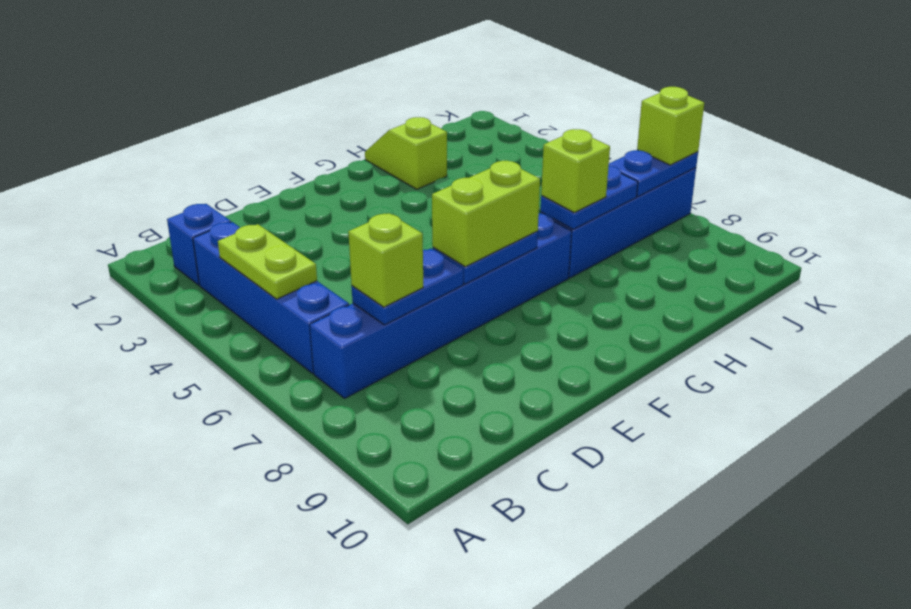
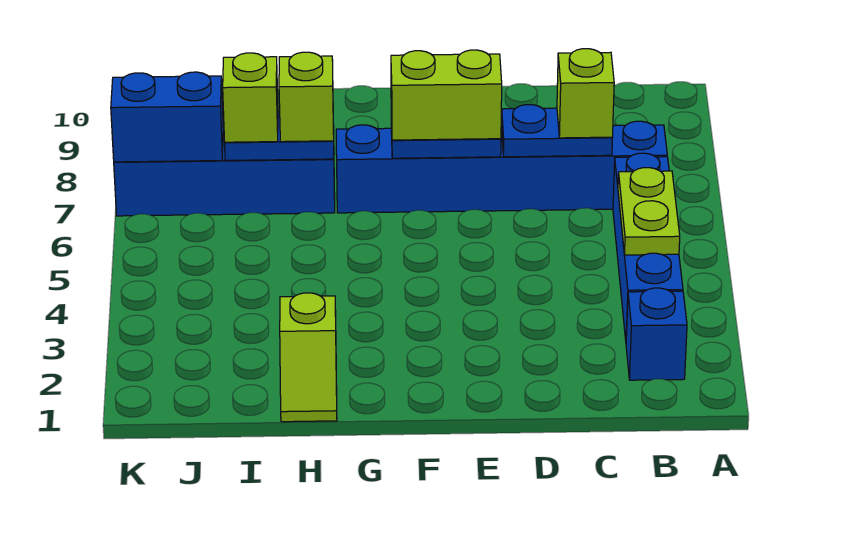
blue 1x2 plate [609,150,698,197] -> blue 1x2 brick [111,72,223,162]
lime 1x1 brick [637,87,704,165] -> lime 1x1 brick moved to [223,53,278,142]

